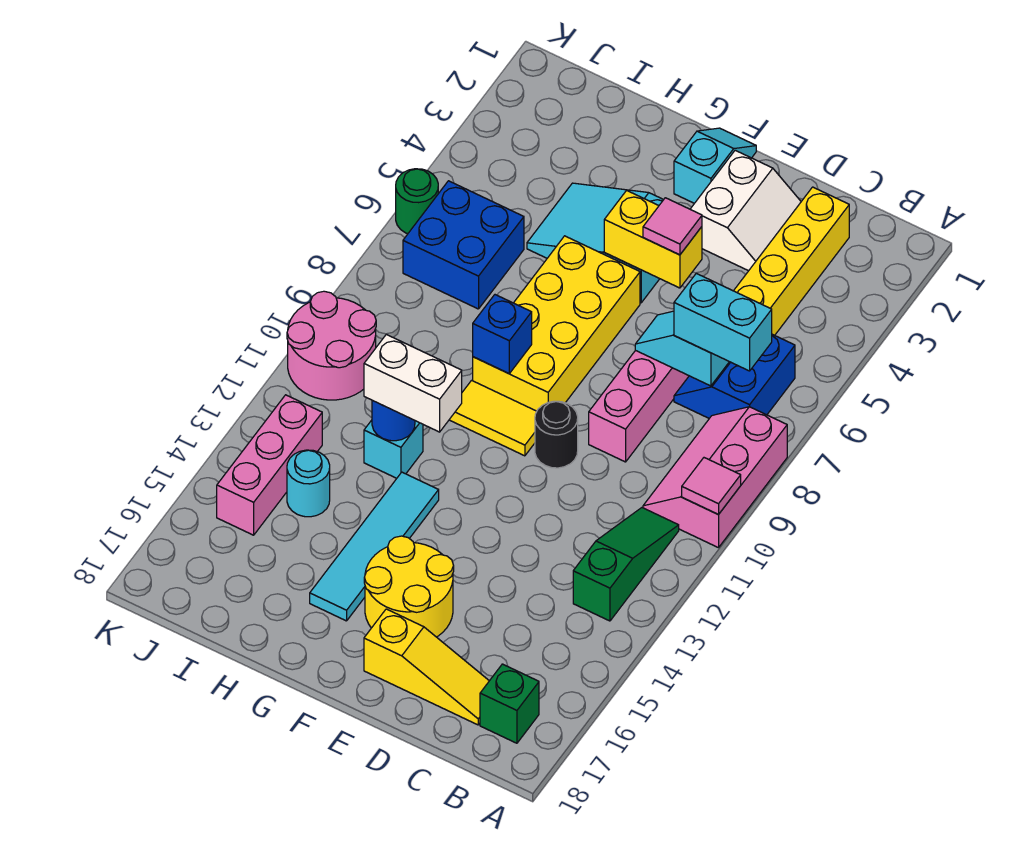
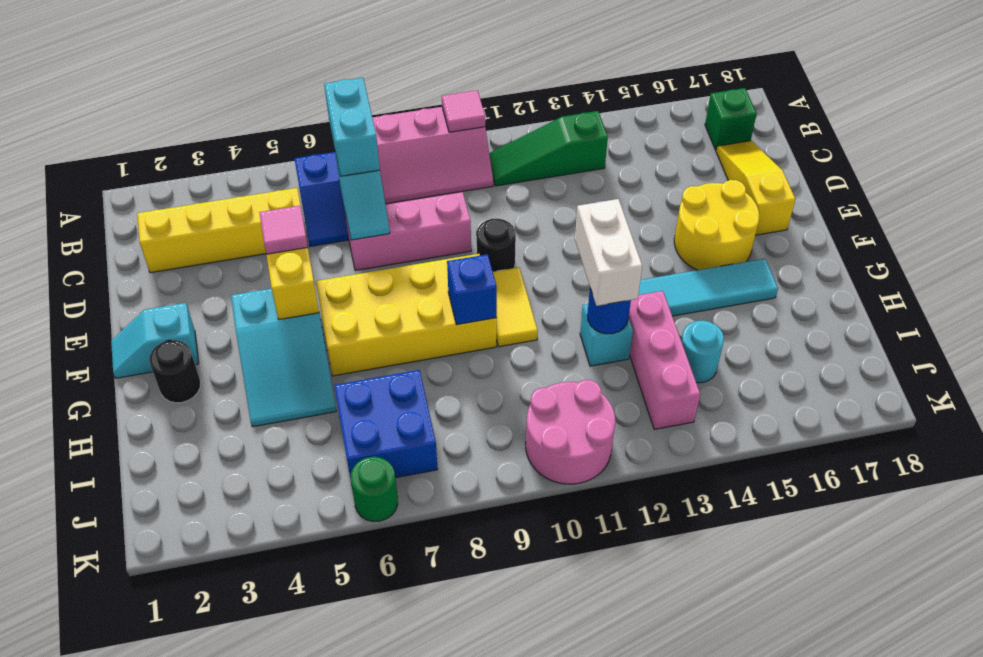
white 2x2 slope [690,150,801,271] -> none
none -> black 1x1 round brick [149,340,201,403]
pink 1x3 brick [217,395,322,535] -> pink 1x3 brick turned to [629,291,700,429]

